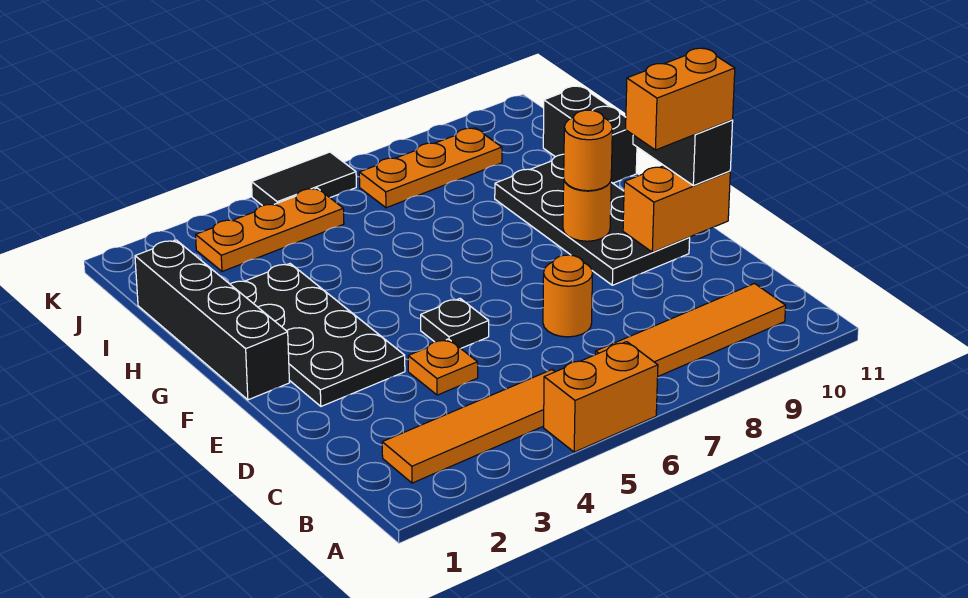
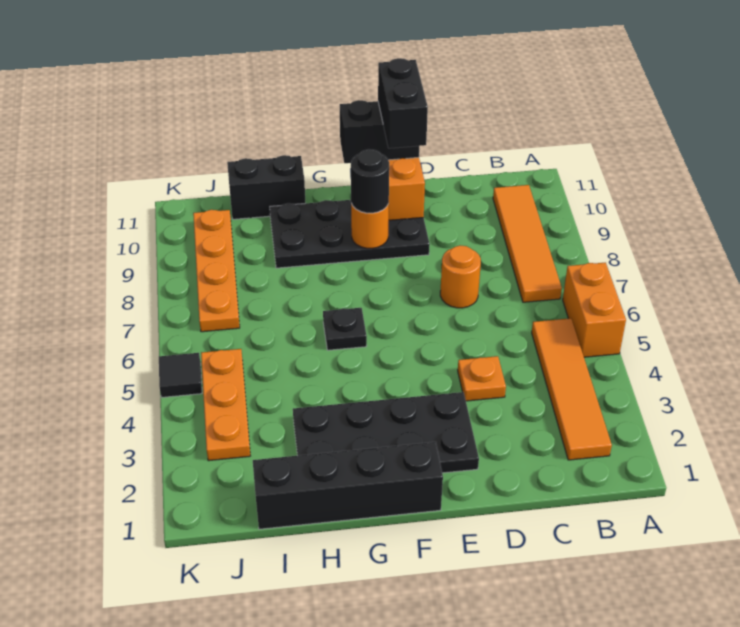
black 1x1 plate [421,299,489,348] -> black 1x1 plate moved to [323,308,367,350]
orange 1x2 brick [626,48,735,150] -> black 1x2 brick [378,58,428,148]
orange 1x1 round brick [564,110,612,191] -> black 1x1 round brick [351,149,389,213]
orange 1x3 plate [359,128,502,208] -> orange 1x4 plate [193,210,240,332]
black 1x2 tile [252,152,356,206] -> black 1x1 tile [159,353,202,397]

